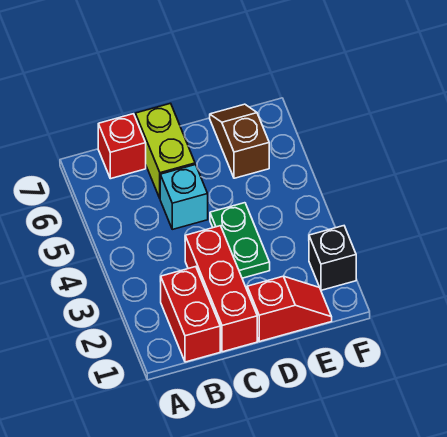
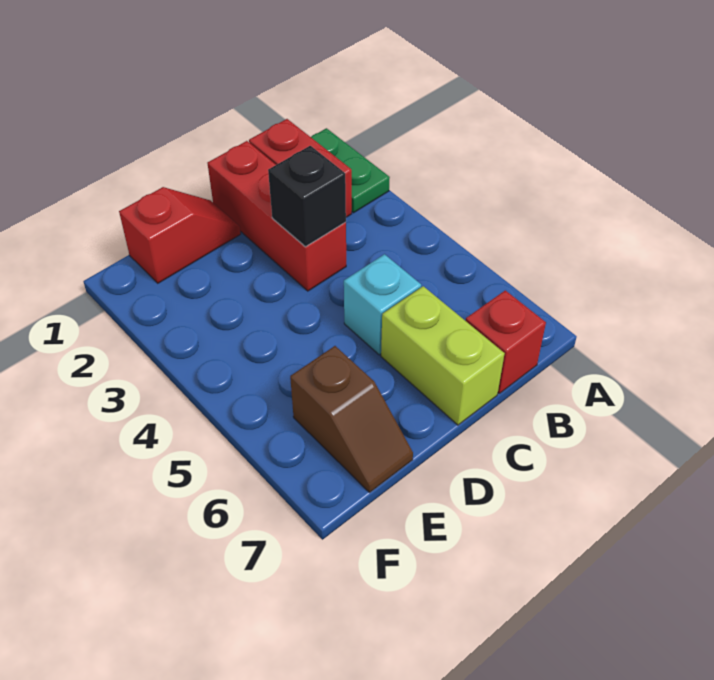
red 1x2 slope [247,276,332,341] -> red 1x2 slope turned to [119,187,241,283]
green 1x2 plate [210,203,270,278] -> green 1x2 plate moved to [311,128,390,213]
black 1x1 brick [309,226,356,290] -> black 1x1 brick moved to [268,146,346,247]

